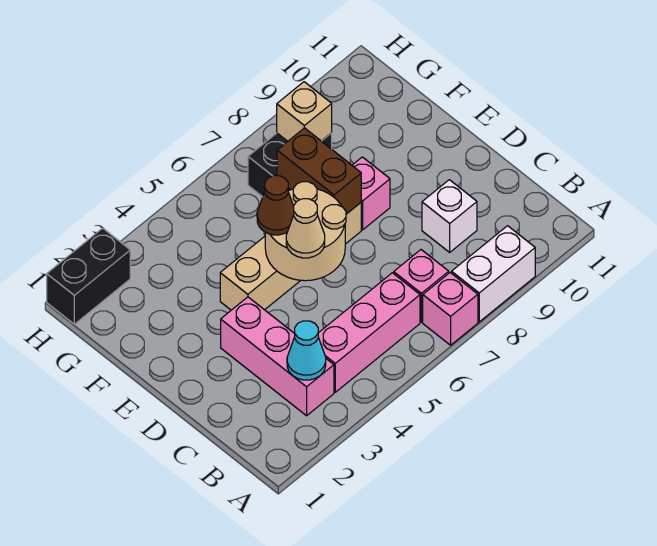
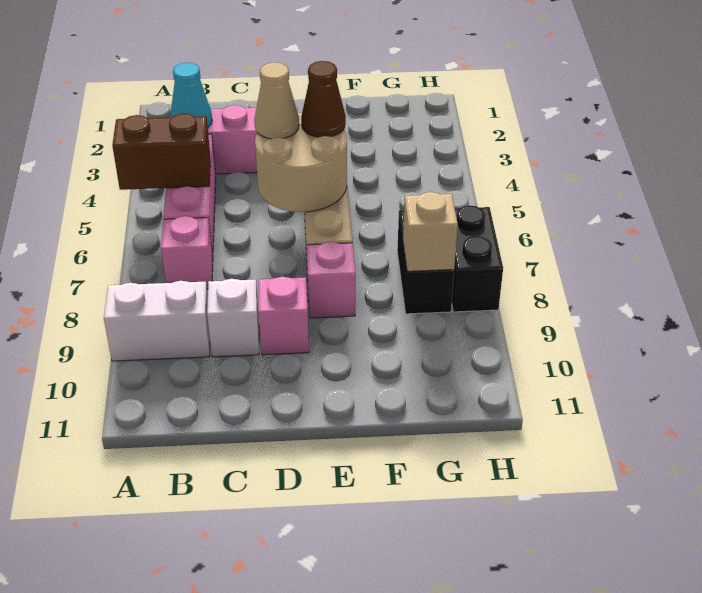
pink 1x1 brick [423,273,478,345] -> pink 1x1 brick moved to [258,277,309,355]
white 1x2 brick [452,226,535,322] -> white 1x2 brick turned to [104,281,210,361]
brown 1x2 brick [277,128,361,214] -> brown 1x2 brick moved to [112,113,211,190]
black 1x2 brick [47,228,130,324] -> black 1x2 brick moved to [452,205,503,312]

